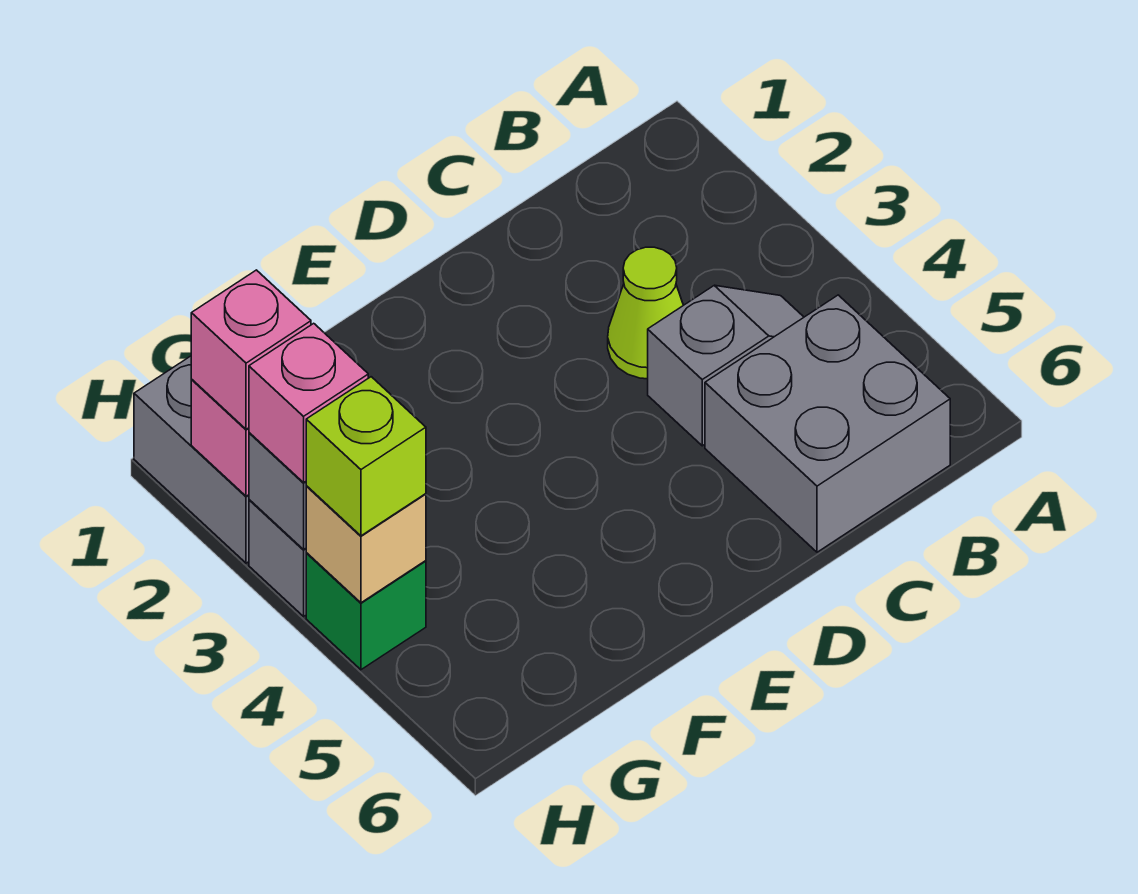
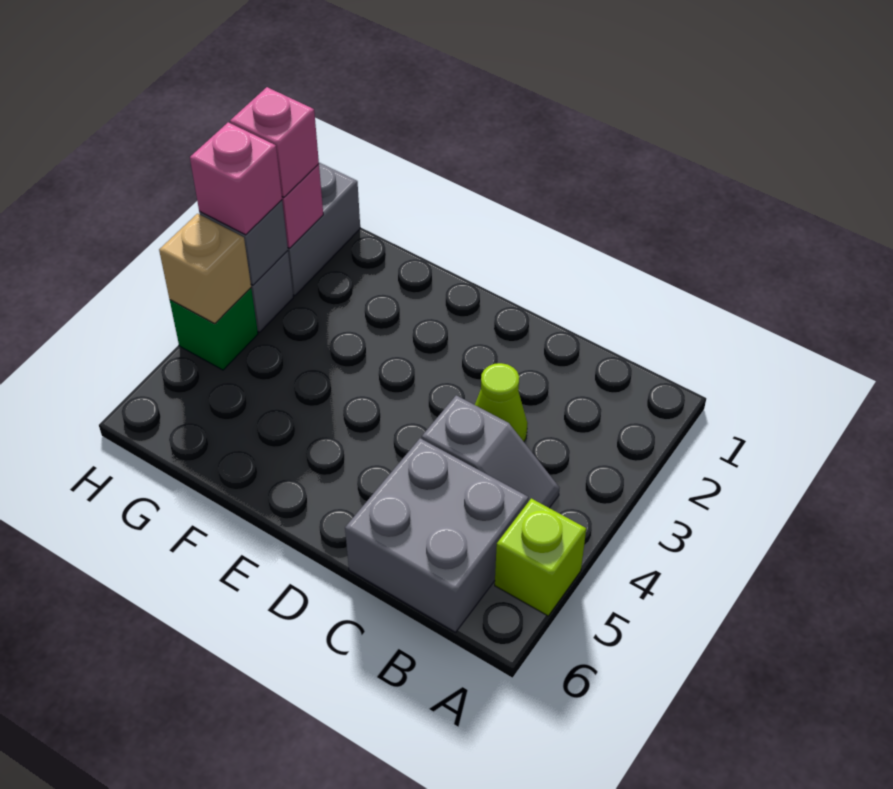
lime 1x1 brick [306,377,426,536] -> lime 1x1 brick moved to [495,498,586,616]

